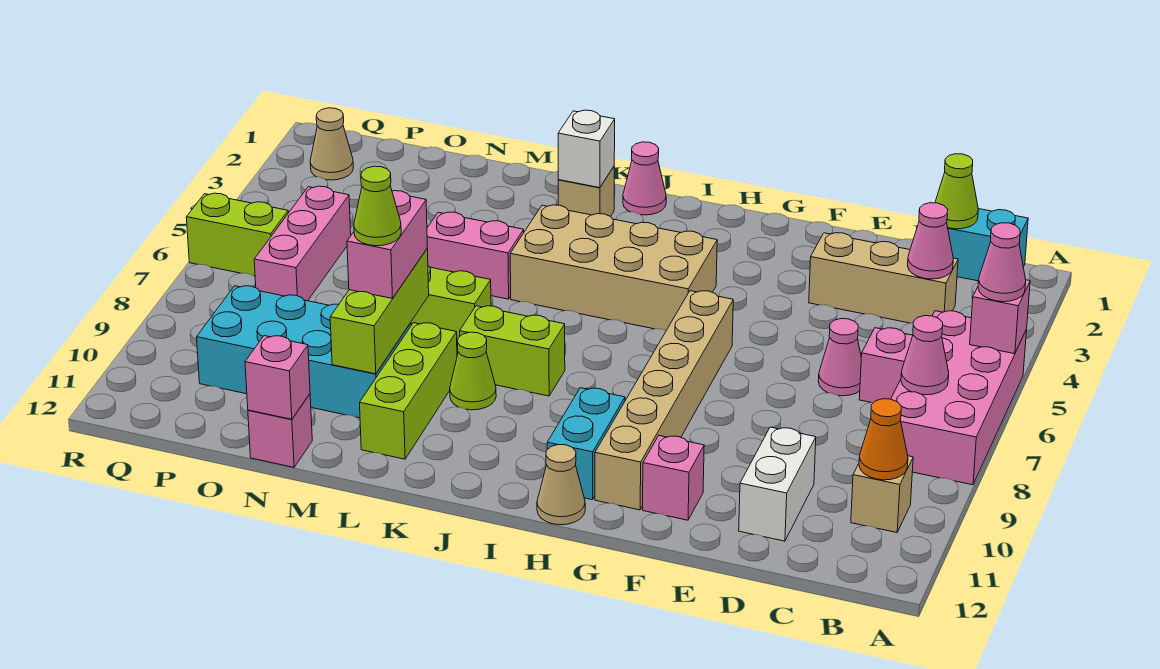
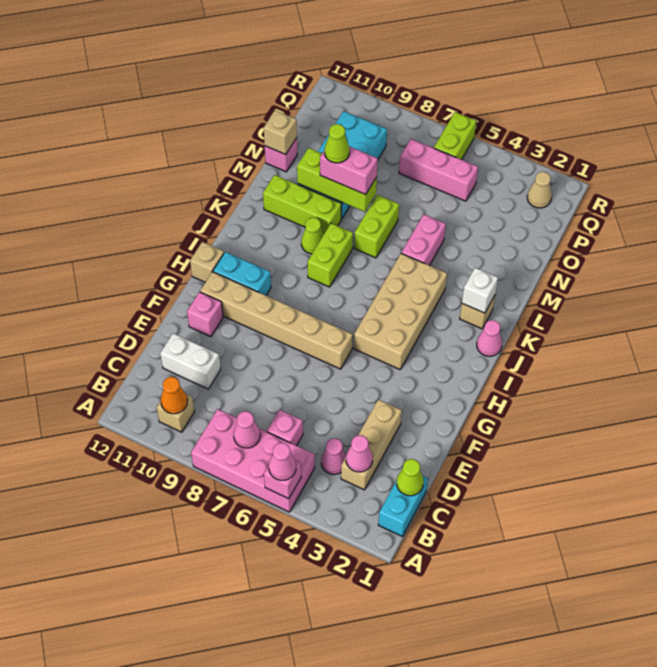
pink 1x1 cone [819,319,861,396] -> pink 1x1 cone moved to [321,438,346,474]
tan 1x1 cone [537,445,585,525] -> tan 1x1 brick [190,242,224,282]
pink 1x1 brick [245,336,310,419] -> tan 1x1 brick [264,110,297,154]

